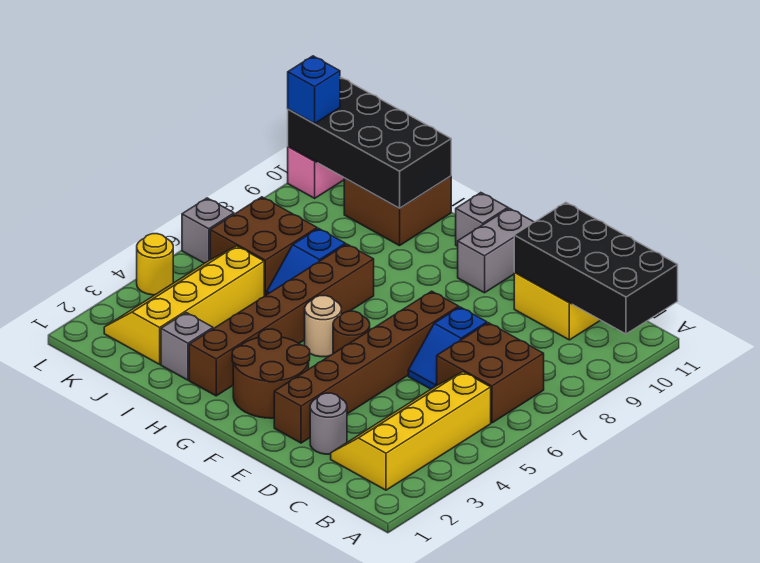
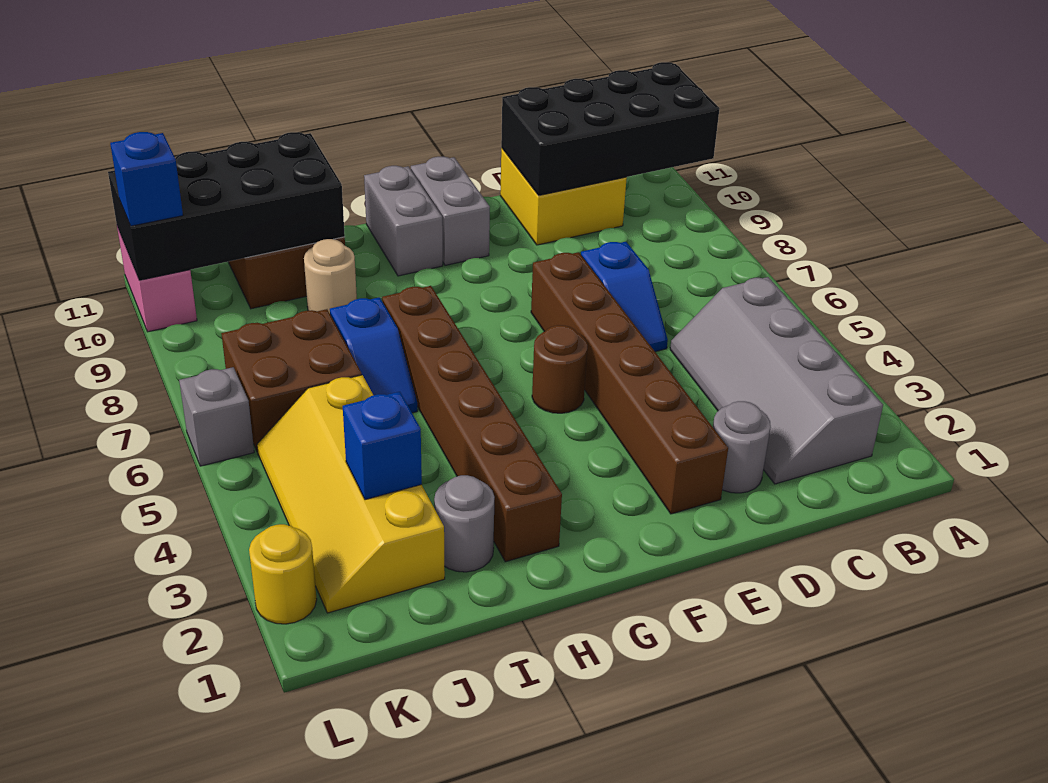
yellow 2x4 slope [331,372,491,490] -> grey 2x4 slope [670,277,883,484]
brown 2x2 brick [437,323,544,423] -> none
brown 2x2 round brick [232,329,310,418] -> none
tan 1x1 round brick [305,296,341,357] -> tan 1x1 round brick moved to [304,239,357,313]
grey 1x1 brick [456,193,508,246] -> grey 1x2 brick [364,166,443,276]
grey 1x1 brick [161,313,213,380] -> grey 1x1 round brick [434,475,495,572]
none -> blue 1x1 brick [343,392,422,500]
yellow 1x1 round brick [137,234,173,295] -> yellow 1x1 round brick moved to [249,524,317,624]

